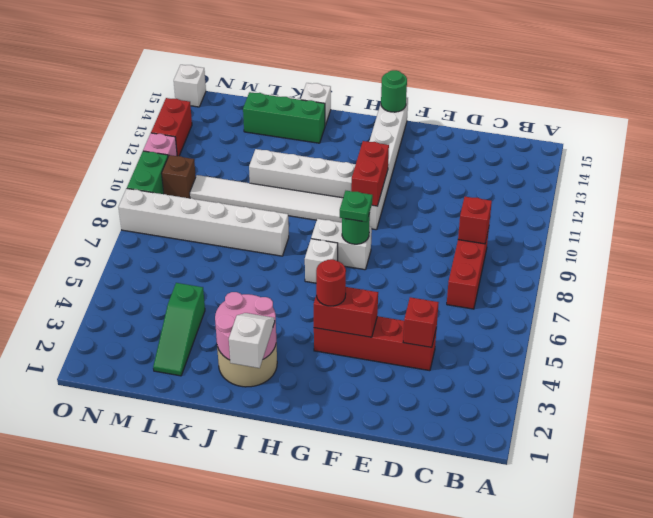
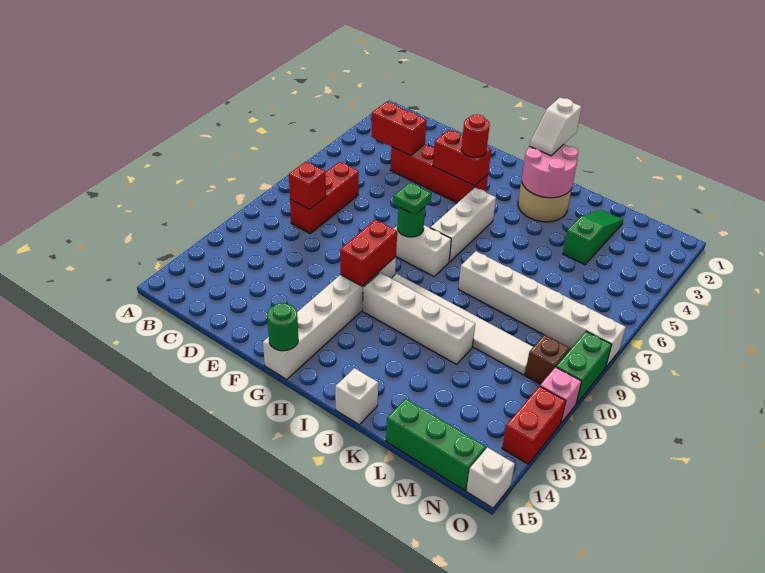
red 1x1 brick [403,297,439,347] -> red 1x2 brick [371,102,427,156]
white 1x1 brick [305,239,338,283] -> white 1x3 brick [431,187,496,262]
green 1x3 brick [243,92,325,143] -> green 1x3 brick moved to [386,399,486,491]

